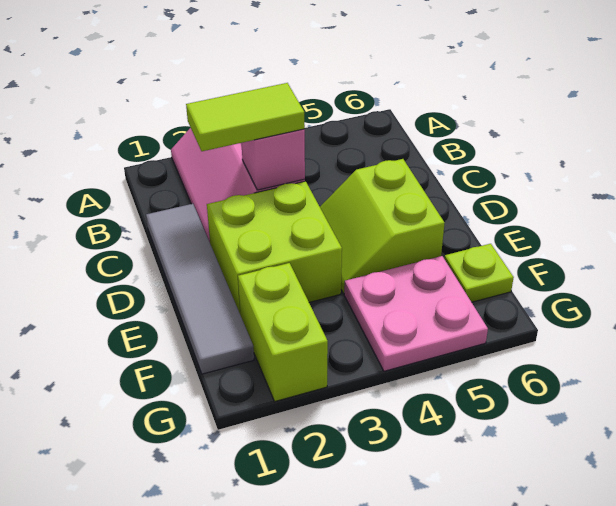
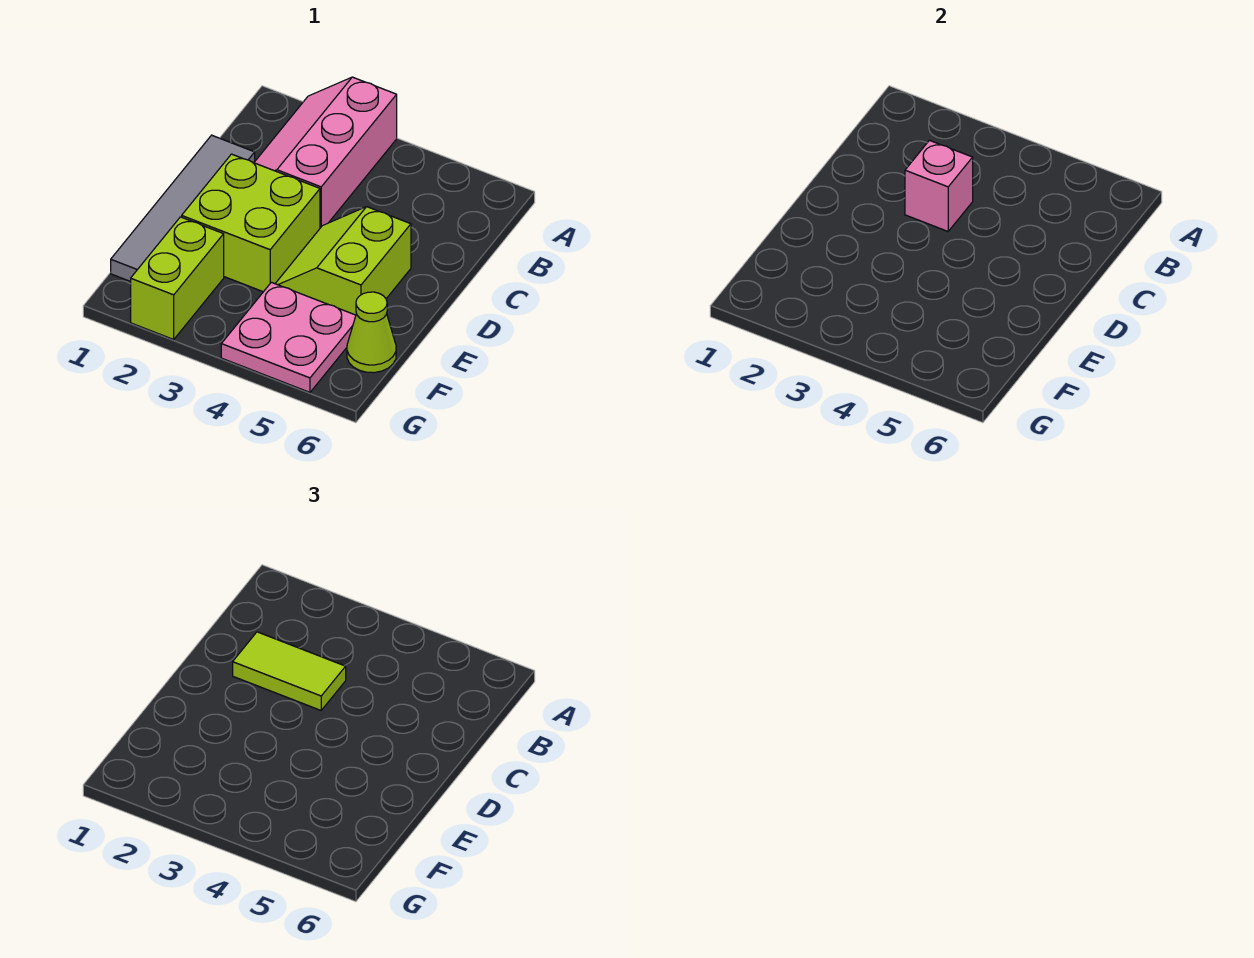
lime 1x1 plate [444,244,514,302] -> lime 1x1 cone [347,292,396,373]

